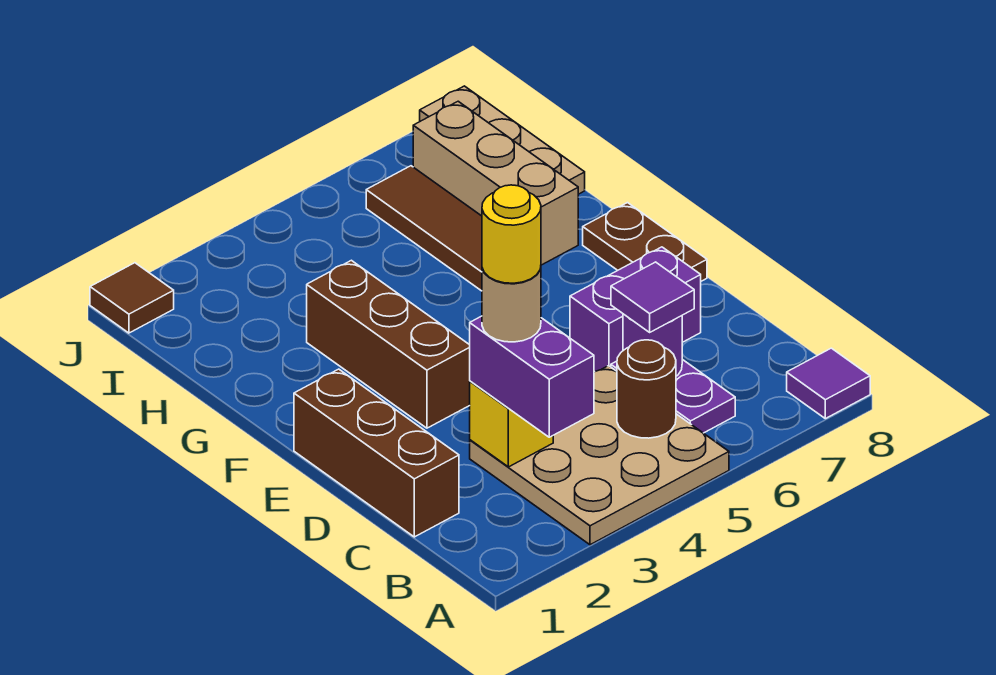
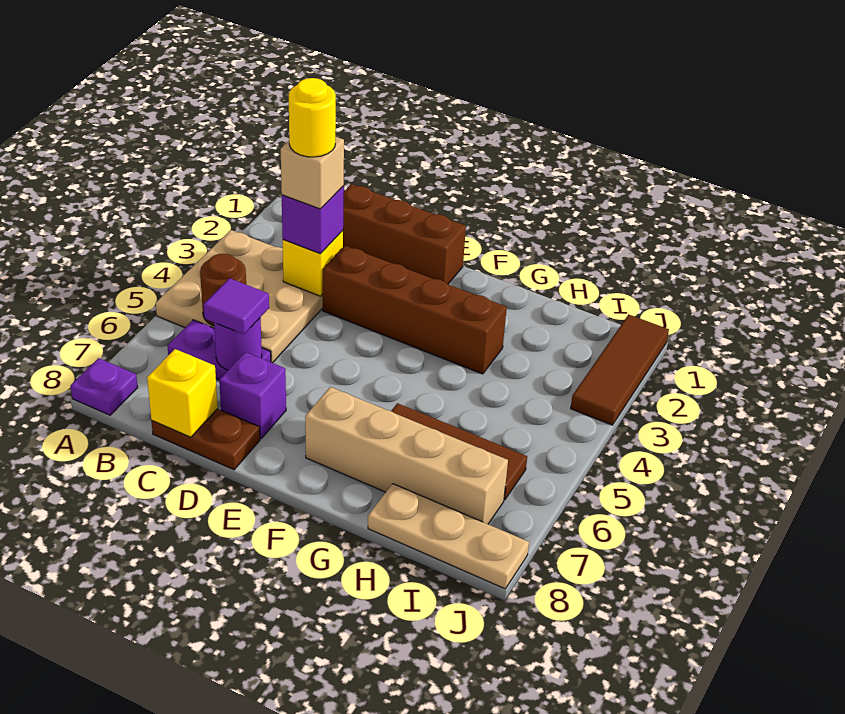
purple 1x1 tile [787,348,870,419] -> purple 1x1 plate [71,358,138,415]
purple 1x2 brick [470,316,594,437] -> purple 1x1 brick [282,186,344,254]
tan 1x1 round brick [482,268,541,342] -> tan 1x1 brick [281,137,344,209]
none -> yellow 1x1 brick [147,349,218,437]
purple 1x2 brick [570,247,701,372] -> purple 1x1 brick [219,352,286,438]
brown 1x3 brick [307,260,470,428] -> brown 1x4 brick [322,246,507,374]
brown 1x2 plate [583,203,707,281] -> brown 1x2 plate moved to [151,409,260,470]
tan 1x3 brick [413,101,578,265] -> tan 1x4 brick [305,387,508,524]
brown 1x1 tile [90,263,174,333] -> brown 1x3 tile [571,315,669,425]

